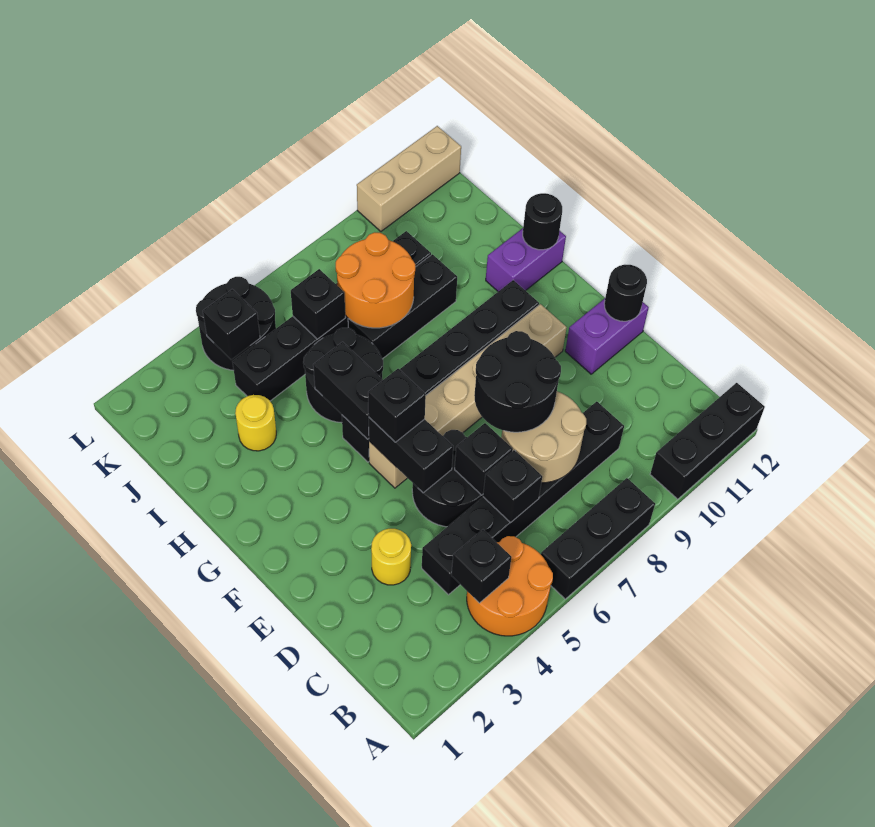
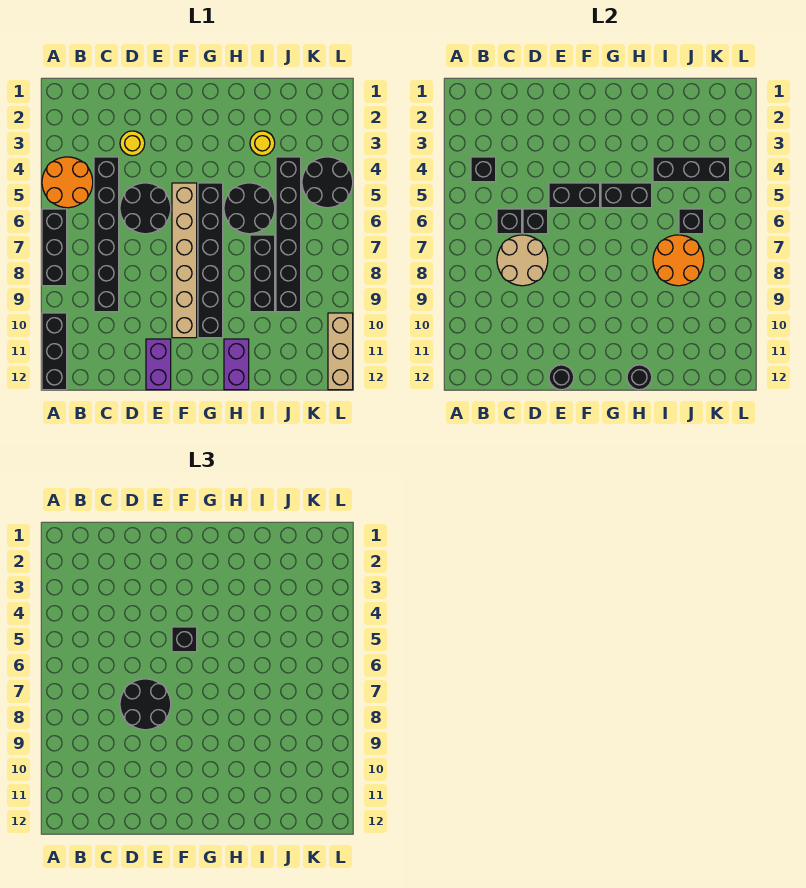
black 1x1 brick [203,289,260,360] -> black 1x3 brick [653,157,730,182]

